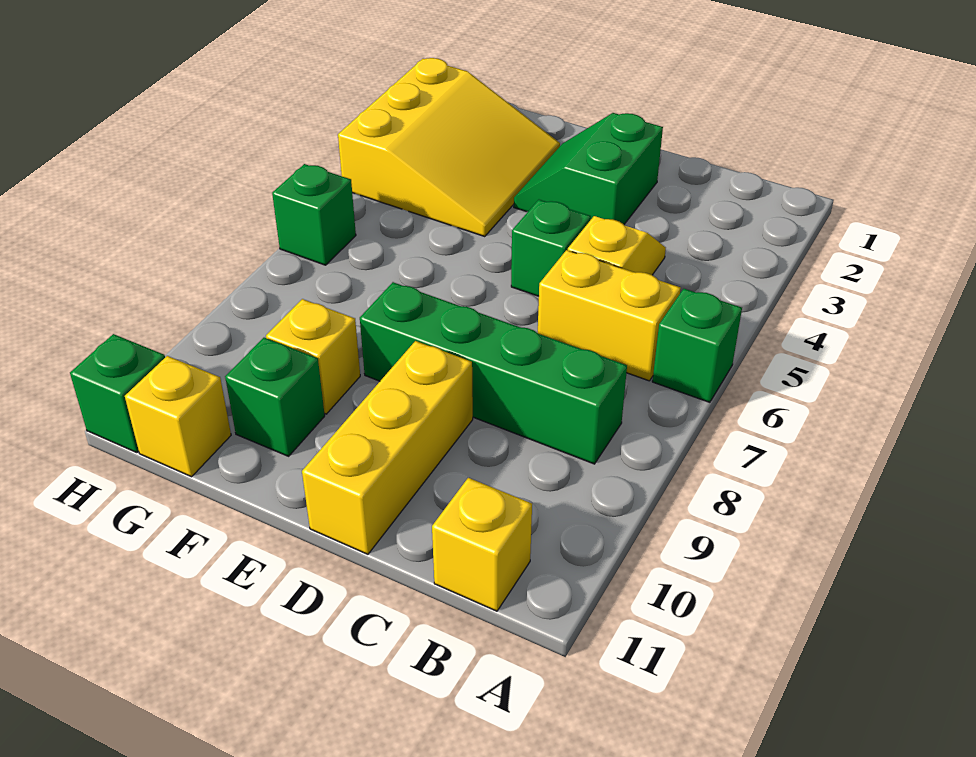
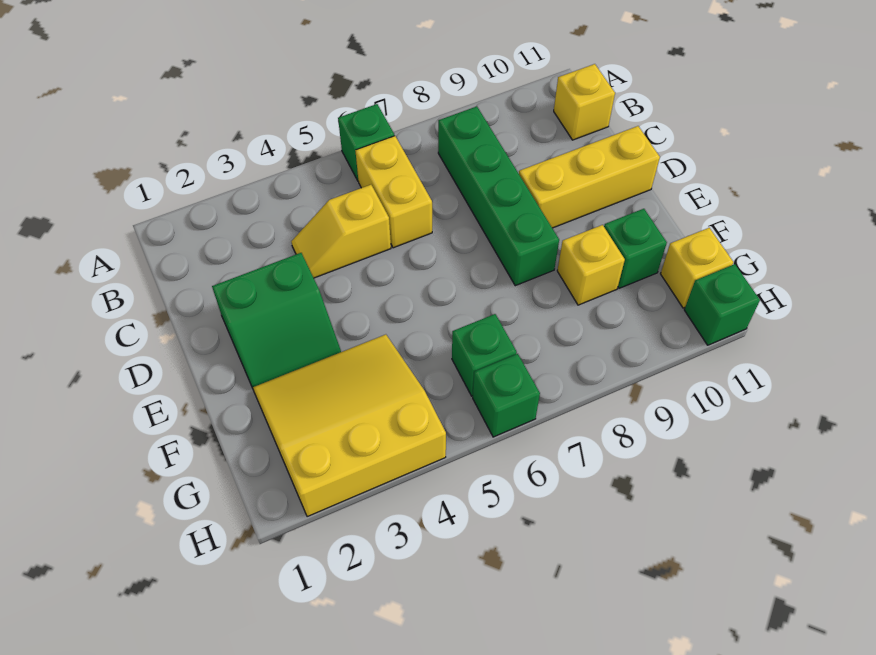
green 1x1 brick [511,200,591,296] -> green 1x1 brick moved to [452,314,517,396]

